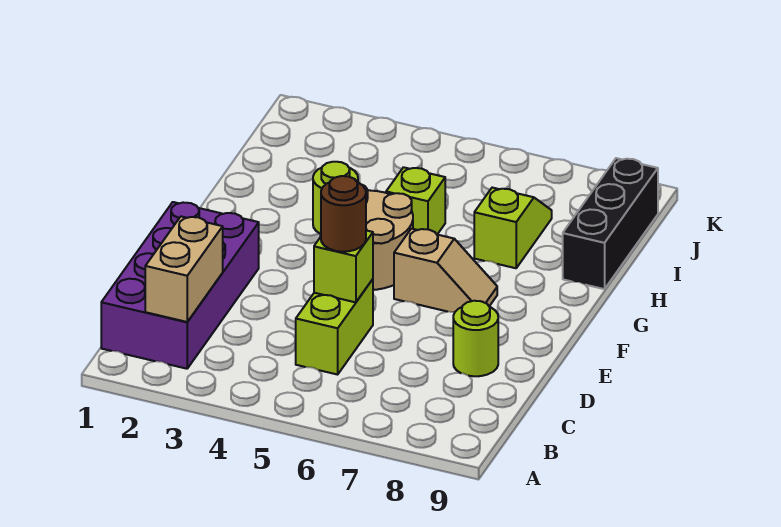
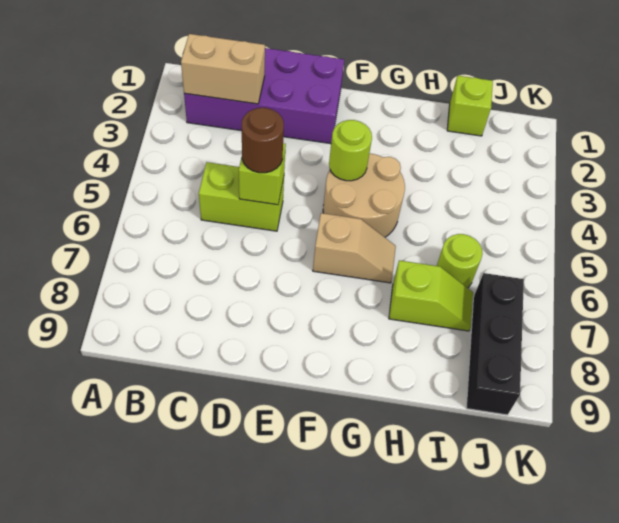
lime 1x1 round brick [453,301,498,376] -> lime 1x1 round brick moved to [437,234,483,288]
tan 1x2 slope [394,229,497,312] -> tan 1x2 slope turned to [313,213,396,283]
lime 1x1 brick [386,167,445,234] -> lime 1x1 brick moved to [447,76,493,136]
black 1x3 brick [563,158,658,289] -> black 1x3 brick turned to [466,273,524,415]

